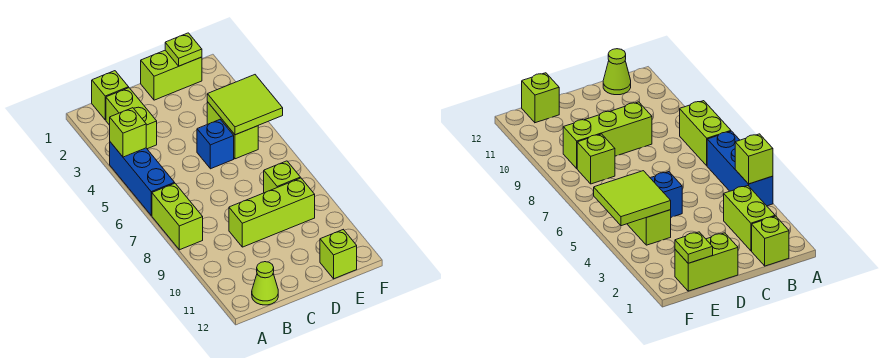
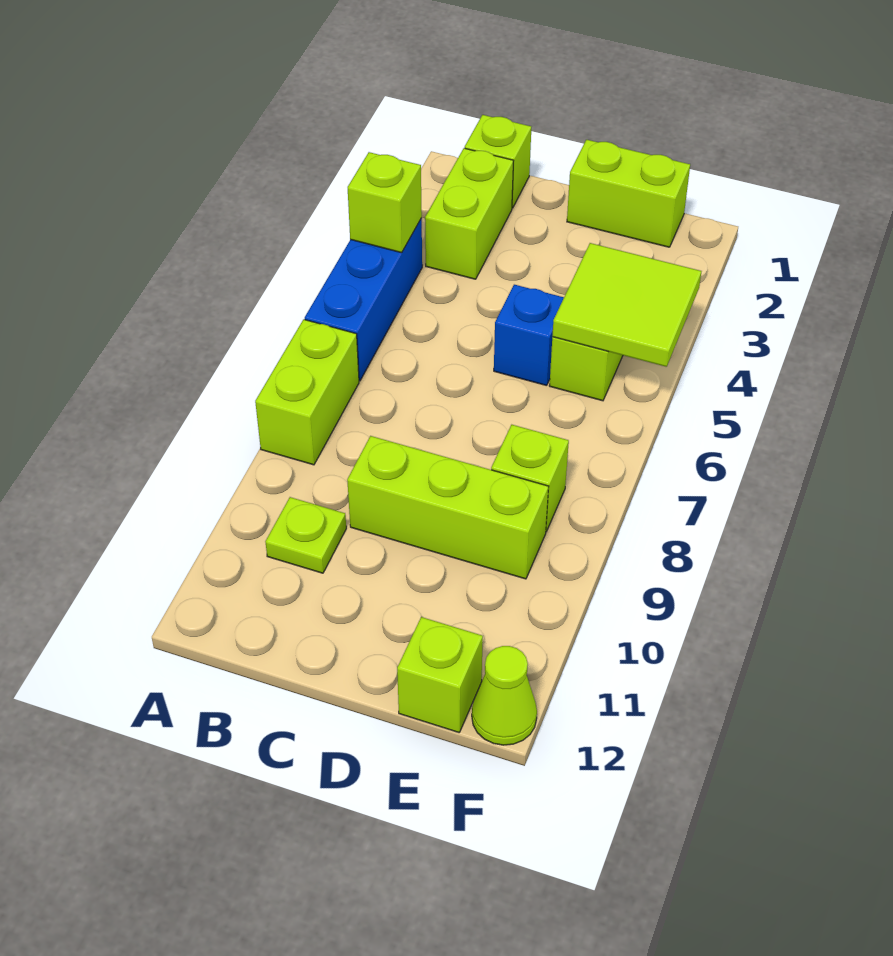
lime 1x1 cone [252,262,278,305] -> lime 1x1 cone moved to [472,646,537,745]
lime 1x1 plate [165,33,202,66] -> lime 1x1 plate moved to [265,497,346,573]

